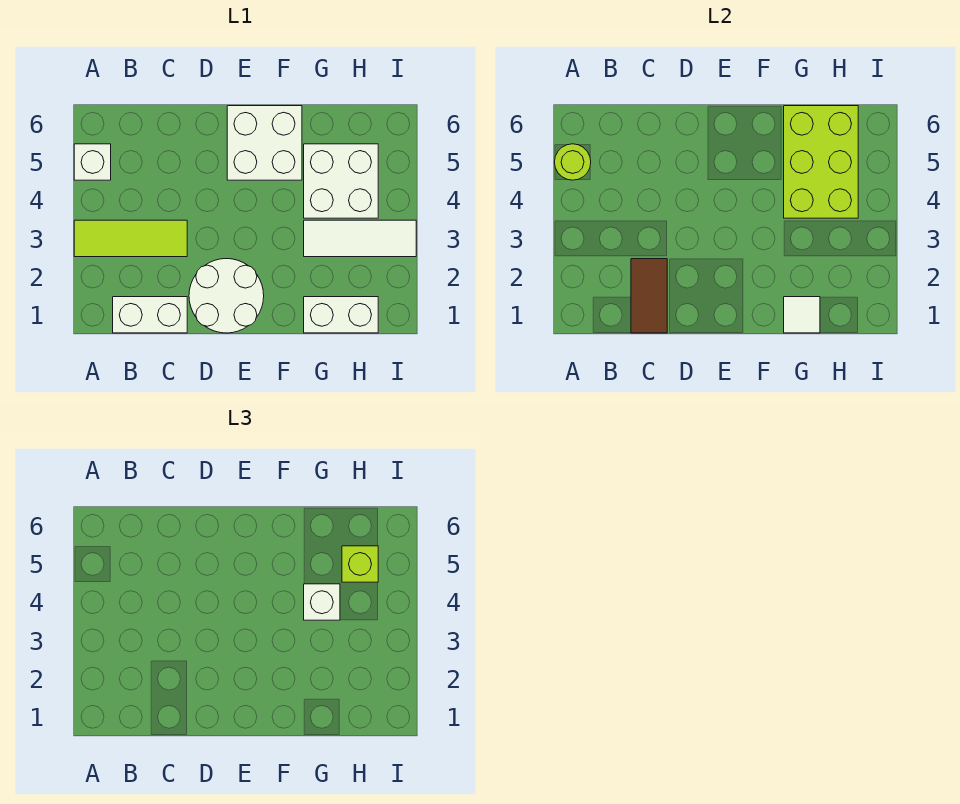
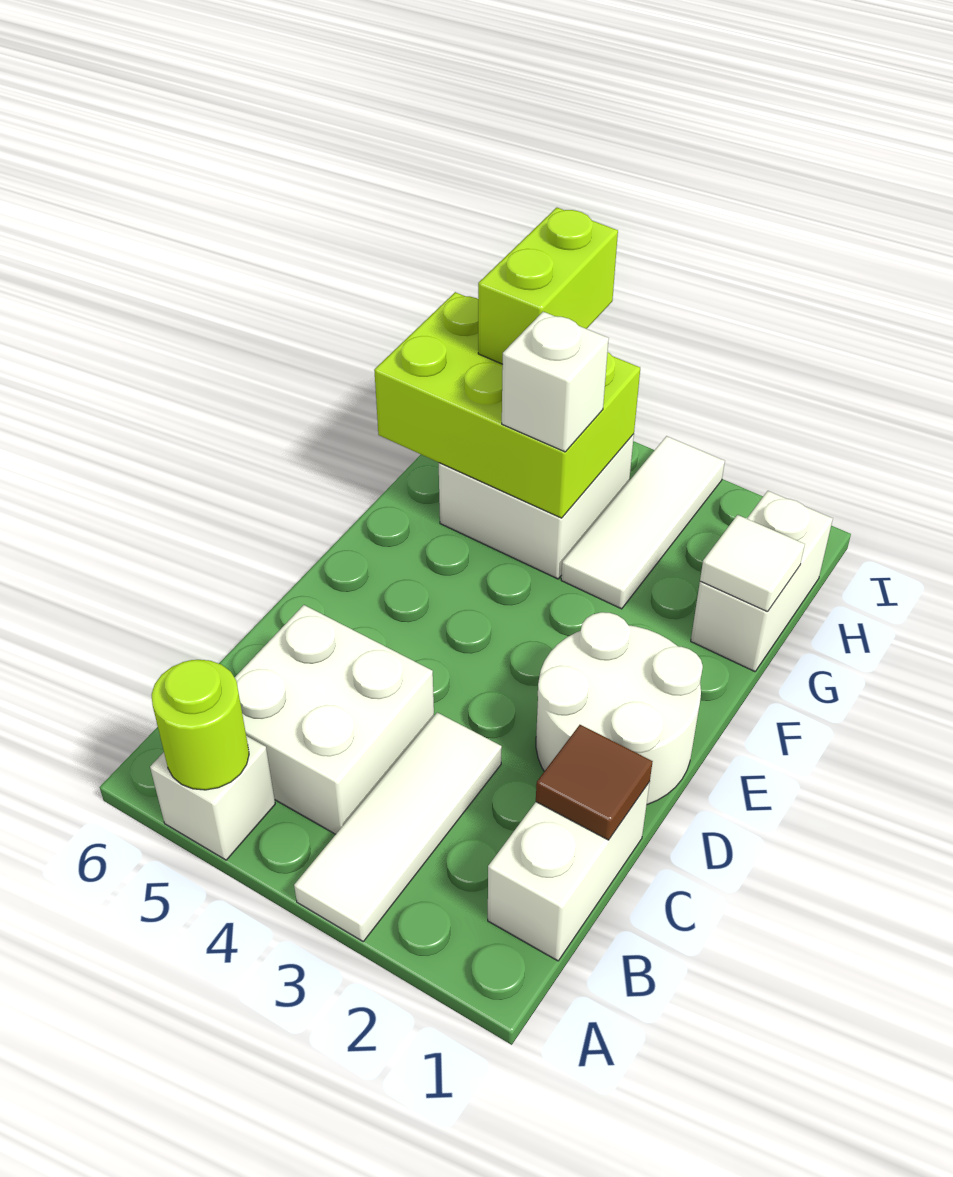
lime 1x3 tile [74,220,187,257] -> white 1x3 tile [294,713,502,941]
brown 1x2 tile [631,259,667,333] -> brown 1x1 tile [536,725,653,840]
white 2x2 brick [227,106,302,180] -> white 2x2 brick moved to [235,605,434,834]
lime 1x1 brick [342,546,378,582] -> lime 1x2 brick [478,208,618,364]

